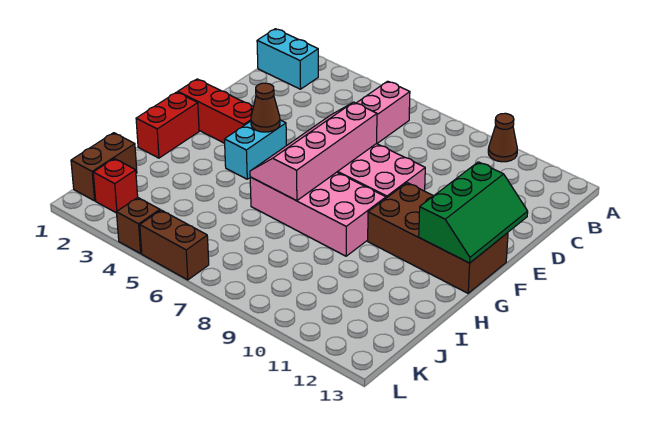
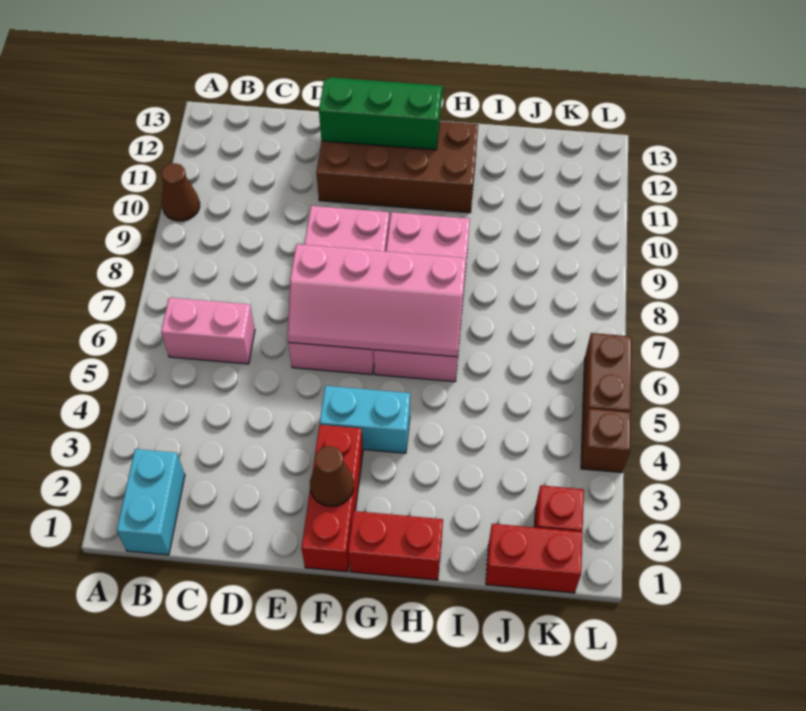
brown 1x1 cone [251,83,280,132] -> brown 1x1 cone moved to [310,446,354,506]
brown 2x4 brick [368,183,508,293] -> brown 2x4 brick turned to [316,121,478,213]
brown 1x2 brick [71,133,137,201] -> red 1x2 brick [486,524,583,593]

